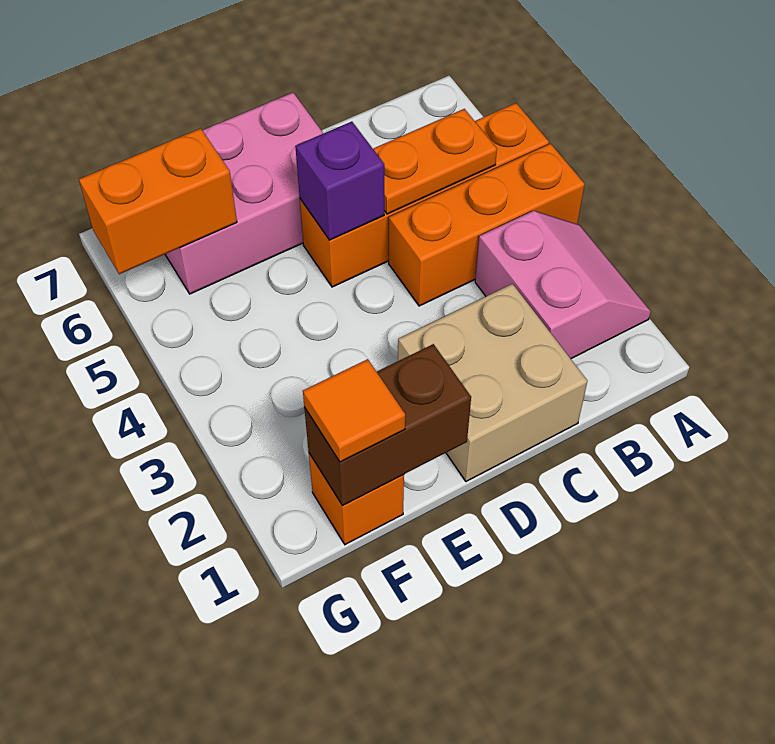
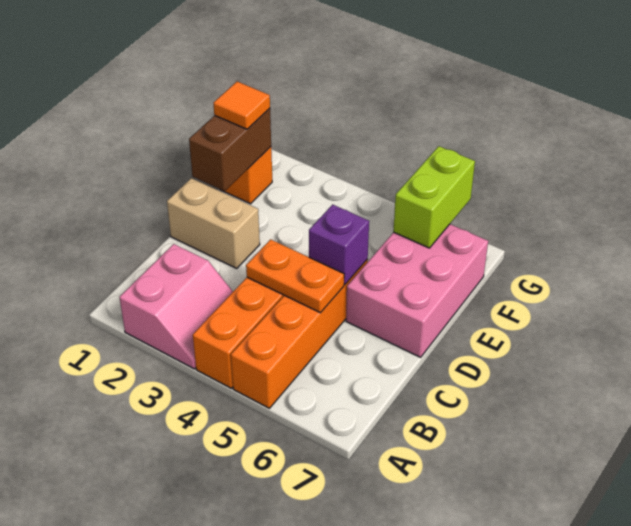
pink 2x2 slope [475,211,651,359] -> pink 2x2 slope turned to [119,244,233,369]
orange 1x2 plate [373,109,497,214] -> orange 1x2 plate turned to [246,239,344,313]
tan 2x2 brick [398,284,587,482] -> tan 1x2 brick [167,178,260,268]
orange 1x2 brick [79,128,237,274] -> lime 1x2 brick [393,146,475,248]

